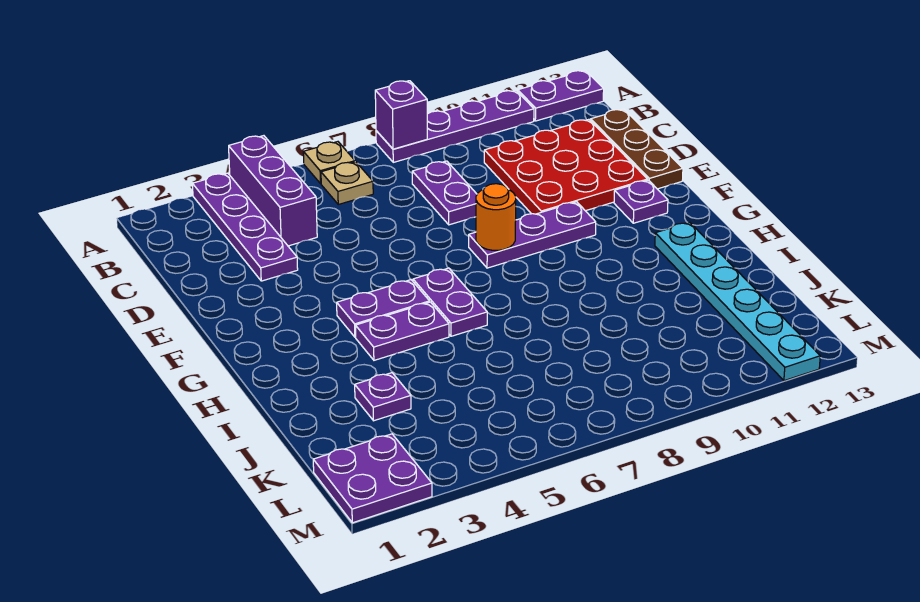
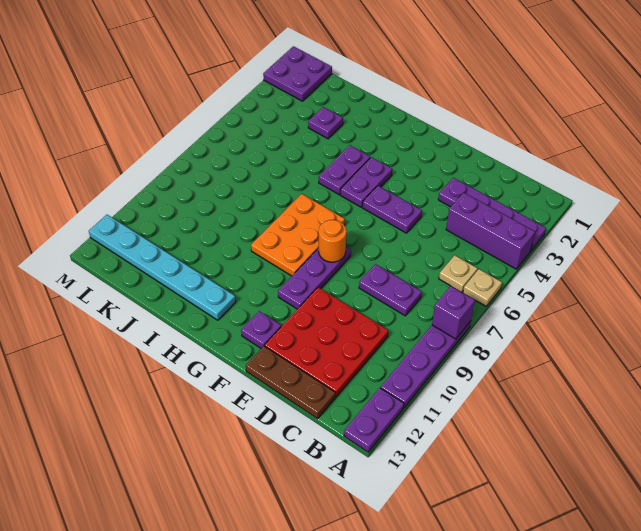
purple 1x2 plate [413,268,487,336] -> purple 1x2 plate moved to [363,186,422,233]
none -> orange 2x3 plate [251,194,345,276]

